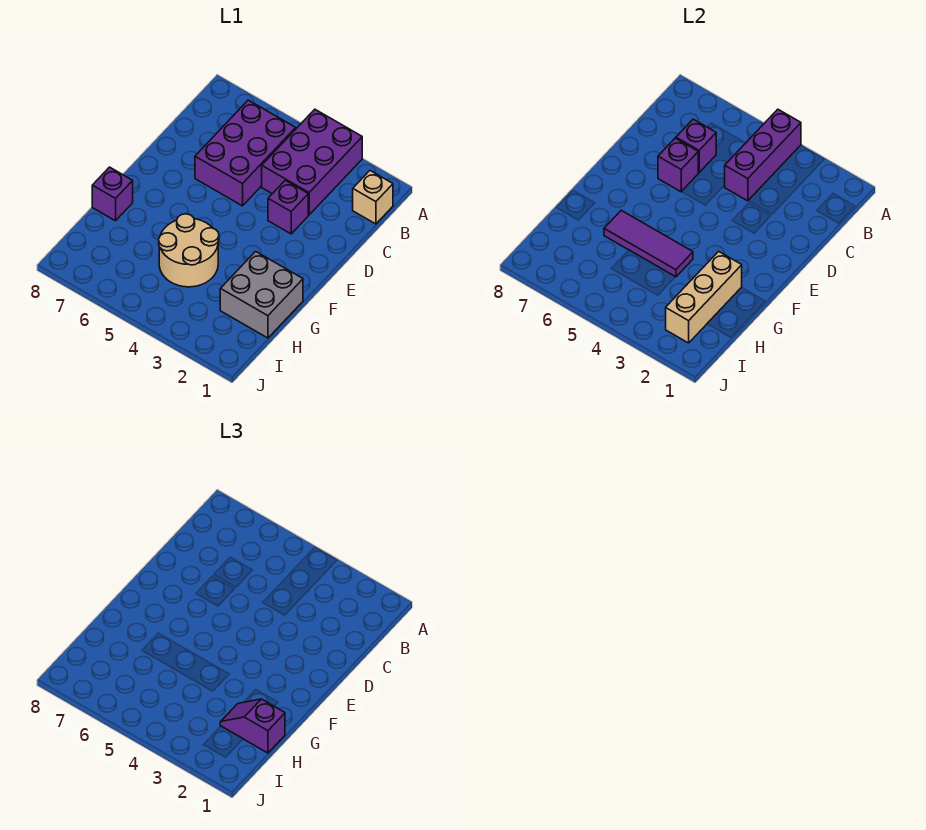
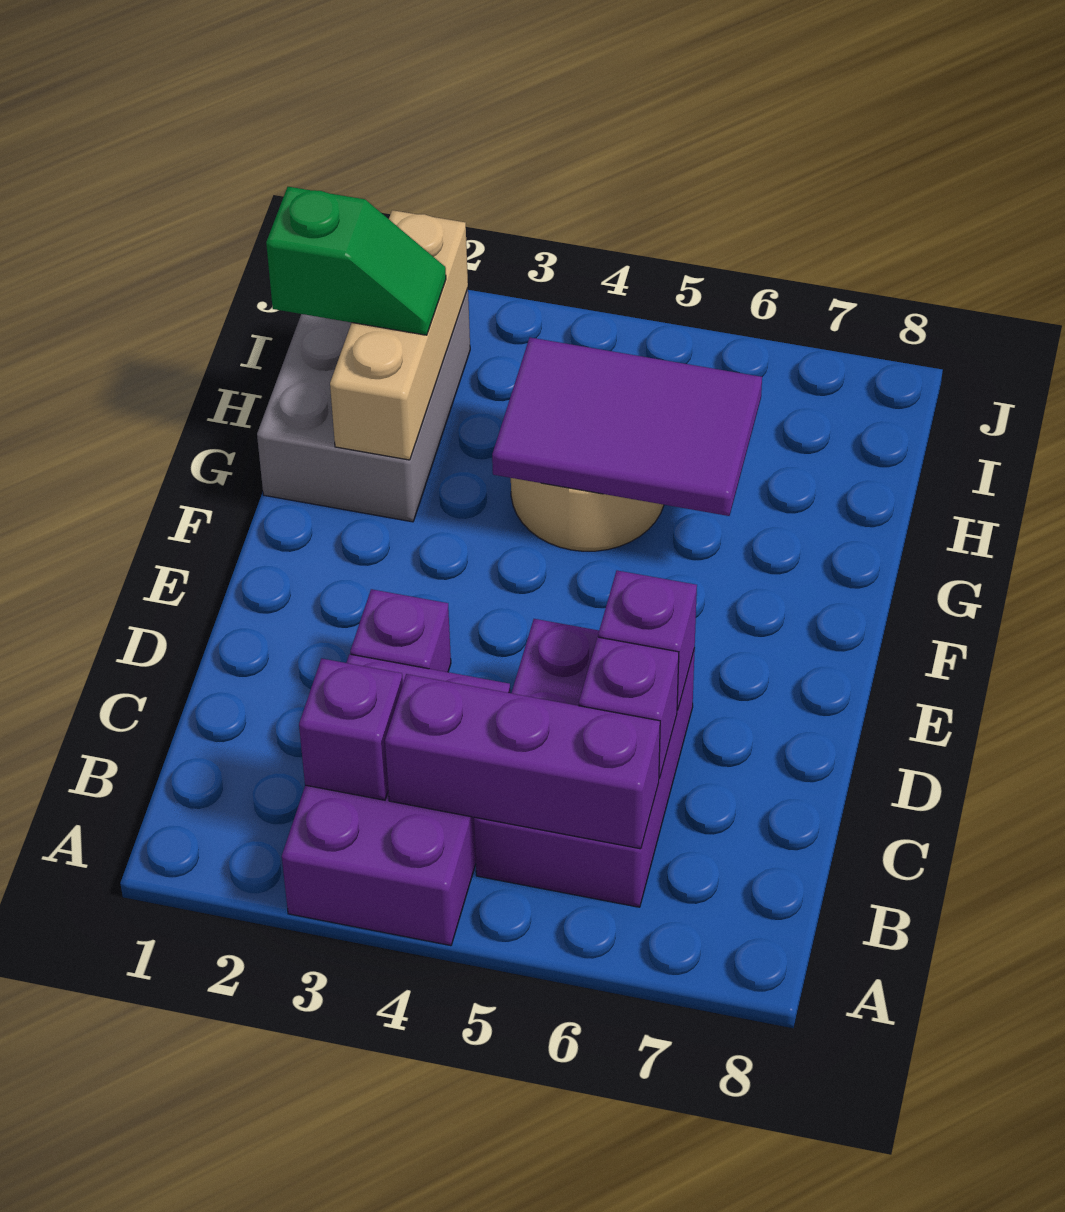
purple 1x3 brick [725,109,801,201] -> purple 1x3 brick turned to [385,674,660,849]
tan 1x1 brick [353,171,393,224] -> none
grey 2x2 brick [220,251,303,338] -> grey 2x3 brick [257,289,470,522]
purple 1x3 tile [604,210,693,277] -> purple 2x3 tile [492,338,762,516]
purple 1x1 brick [92,167,133,221] -> purple 1x1 brick moved to [299,658,403,800]
purple 1x2 slope [220,699,285,753] -> green 1x2 slope [266,187,446,335]

